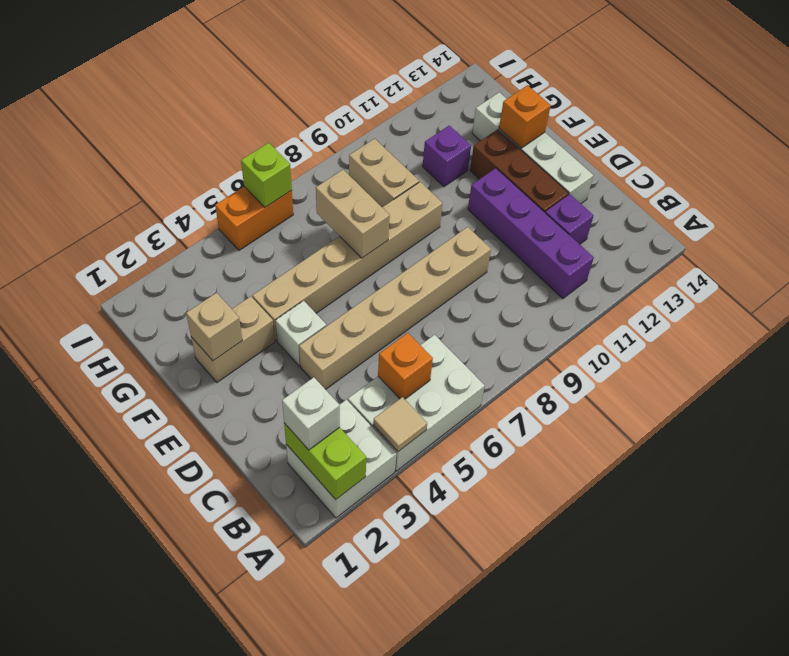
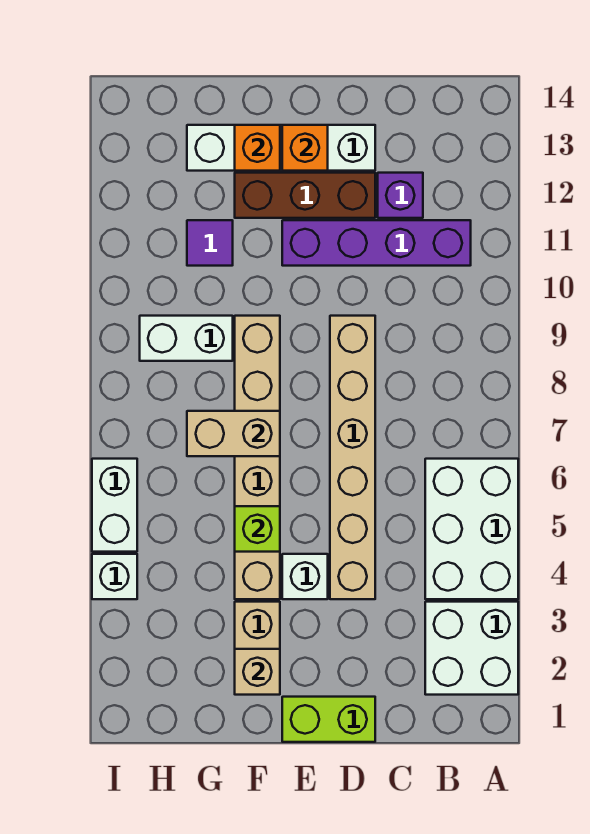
lime 1x2 brick [284,423,366,500] -> lime 1x2 brick moved to [282,697,375,742]
tan 1x1 tile [373,397,427,452] -> none
white 1x1 brick [282,377,340,450] -> white 1x1 brick moved to [92,554,137,599]
orange 1x1 brick [378,333,433,399] -> orange 1x1 brick moved to [282,125,328,171]
tan 1x2 brick [349,139,419,207] -> white 1x2 brick [140,316,233,361]
purple 1x1 brick [423,126,471,187] -> purple 1x1 tile [187,220,233,266]
orange 1x2 brick [215,187,293,250] -> white 1x2 brick [92,459,137,552]
lime 1x1 brick [241,143,292,207] -> lime 1x1 brick moved to [235,506,280,552]

